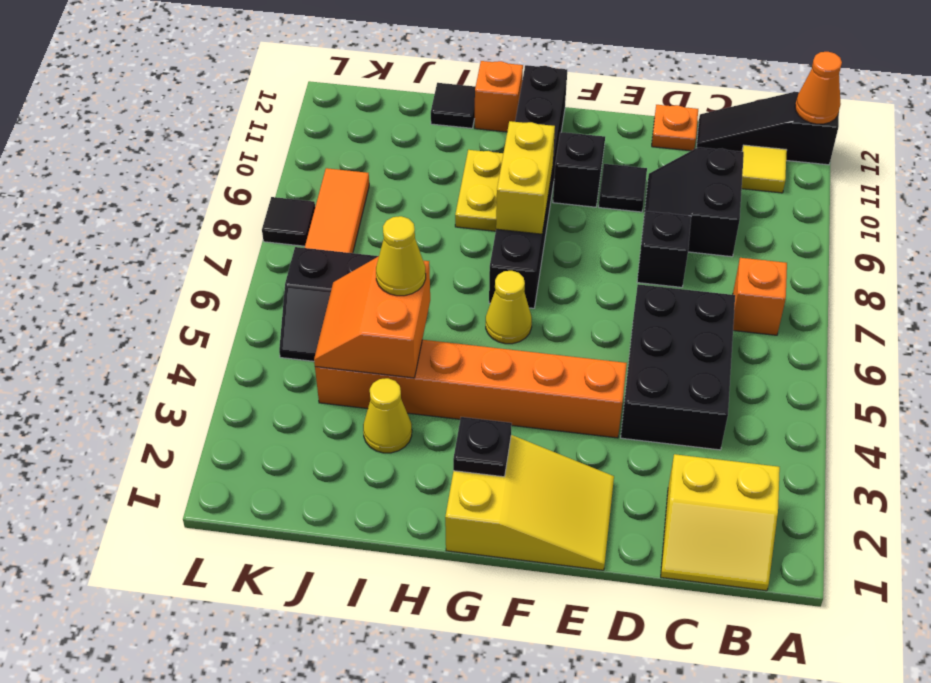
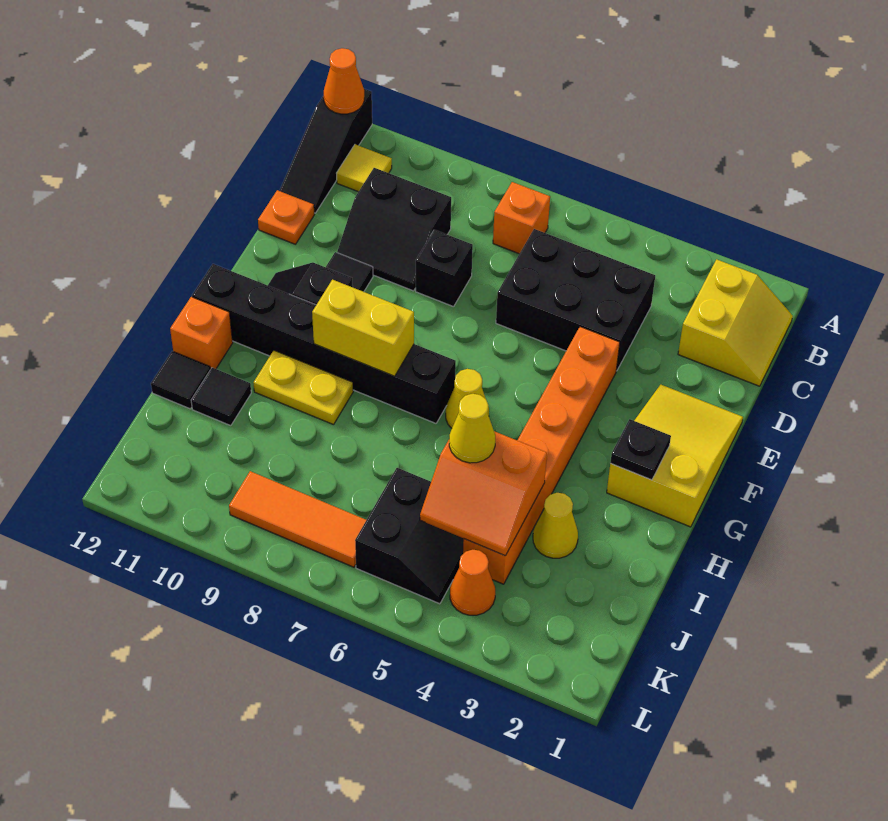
none -> orange 1x1 cone [450,550,495,615]
black 1x1 tile [262,197,315,246] -> black 1x1 tile moved to [191,368,251,426]

